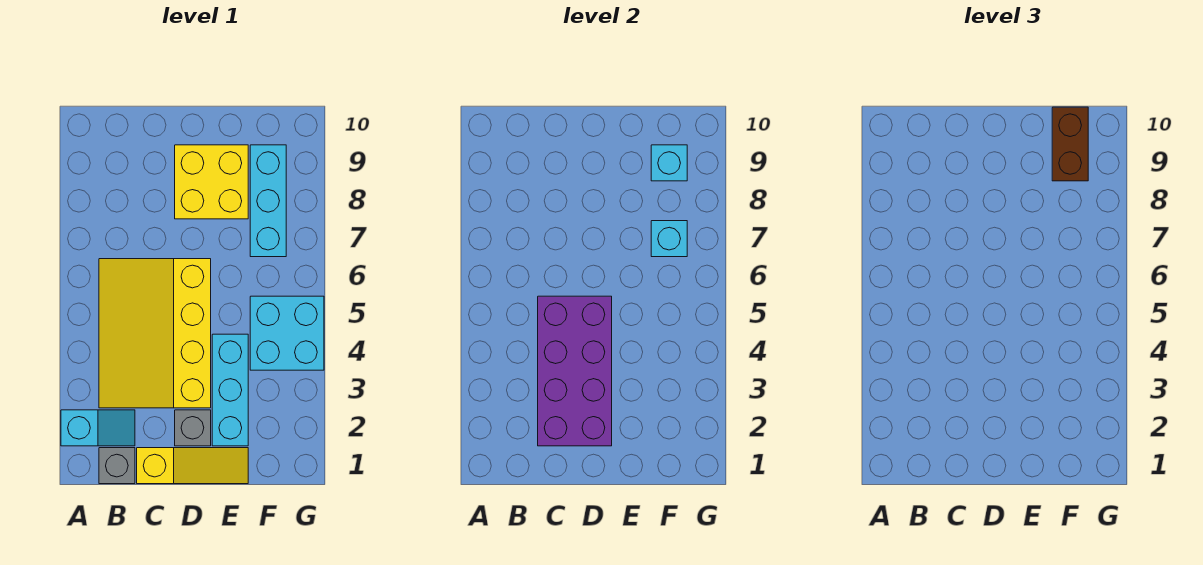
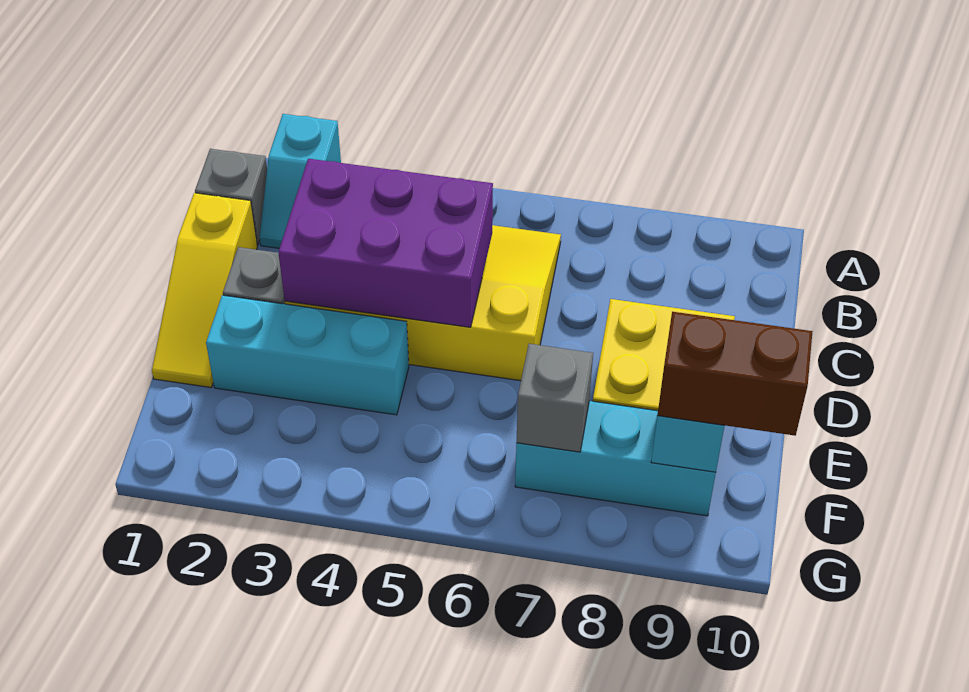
purple 2x4 brick [538,296,612,446] -> purple 2x3 brick [278,159,493,327]
cyan 2x2 brick [250,296,324,370] -> none
cyan 1x1 brick [651,221,687,257] -> grey 1x1 brick [516,344,593,452]

